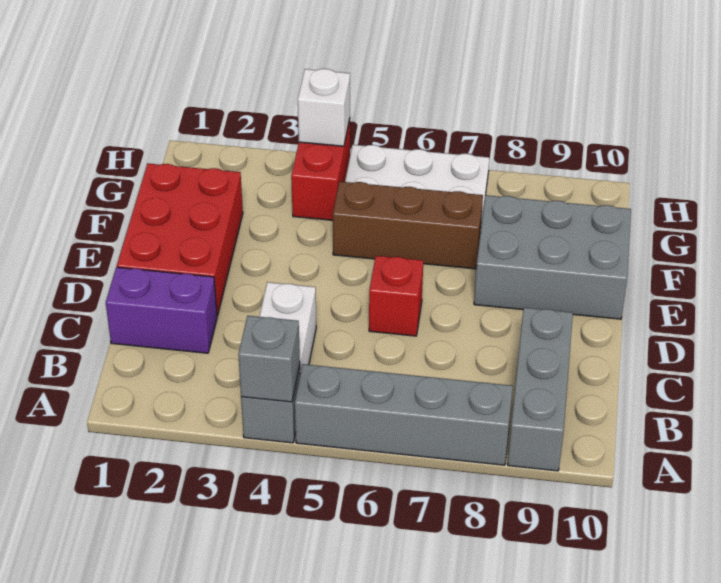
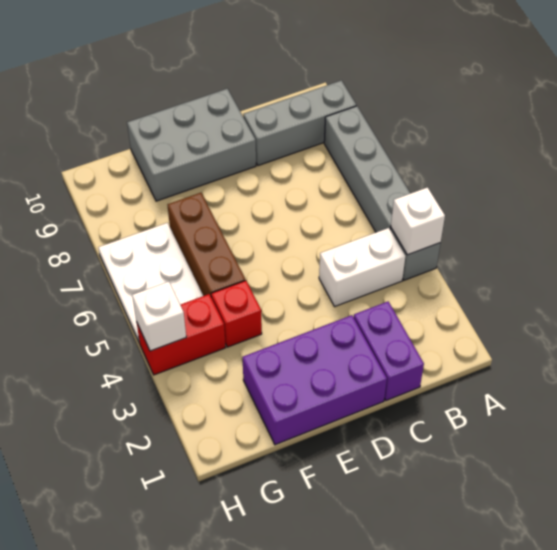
grey 1x1 brick [238,316,300,402] -> white 1x1 brick [391,188,445,255]
red 2x3 brick [117,164,243,316] -> purple 2x3 brick [242,315,387,445]
red 1x1 brick [369,256,423,336] -> red 1x1 brick moved to [211,280,262,347]
grey 2x3 brick [474,195,631,319] -> grey 2x3 brick turned to [127,89,256,201]

